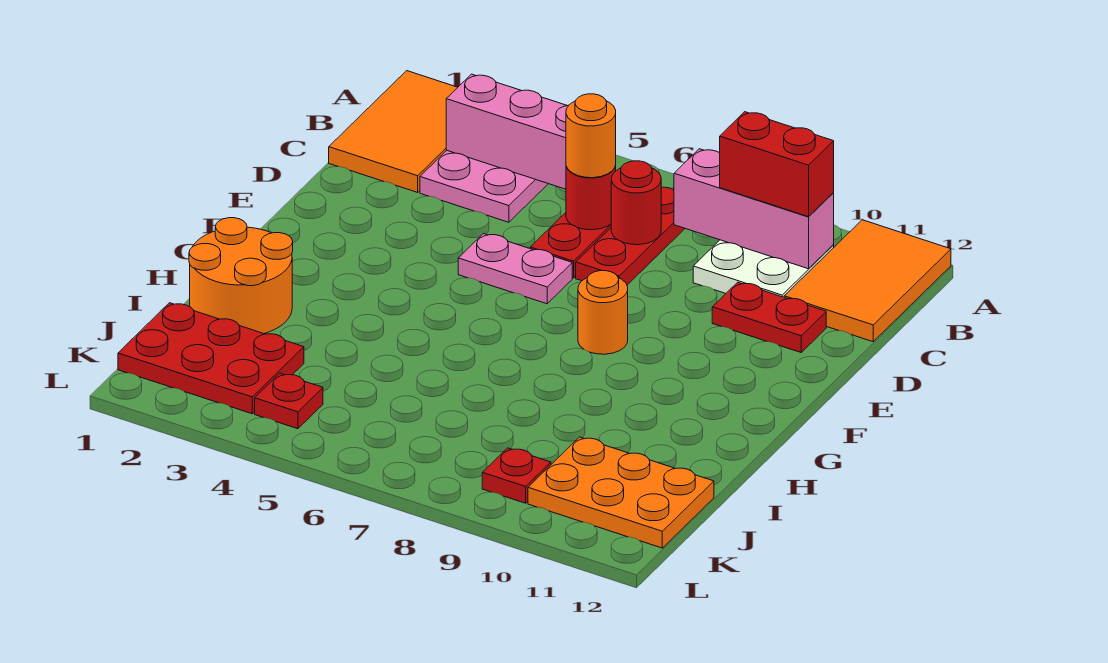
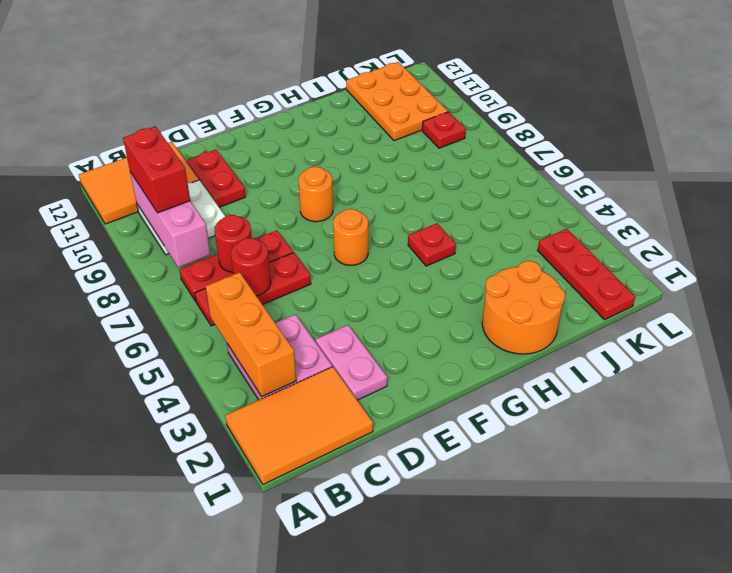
pink 1x3 brick [446,74,569,189] -> orange 1x3 brick [206,272,296,397]
orange 1x1 round brick [566,94,616,178] -> orange 1x1 round brick moved to [333,209,368,265]
pink 1x2 plate [458,234,572,304] -> pink 1x2 plate moved to [316,325,387,400]
red 2x3 plate [118,303,304,414] -> red 1x3 plate [538,229,635,320]
red 1x1 plate [255,373,323,429] -> red 1x1 plate moved to [408,223,456,266]

